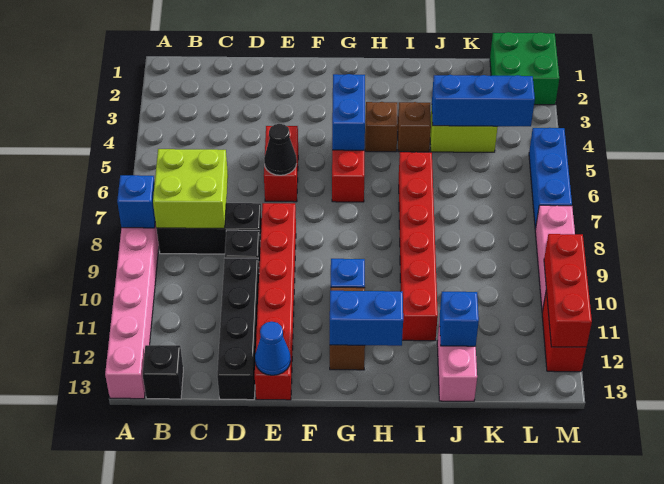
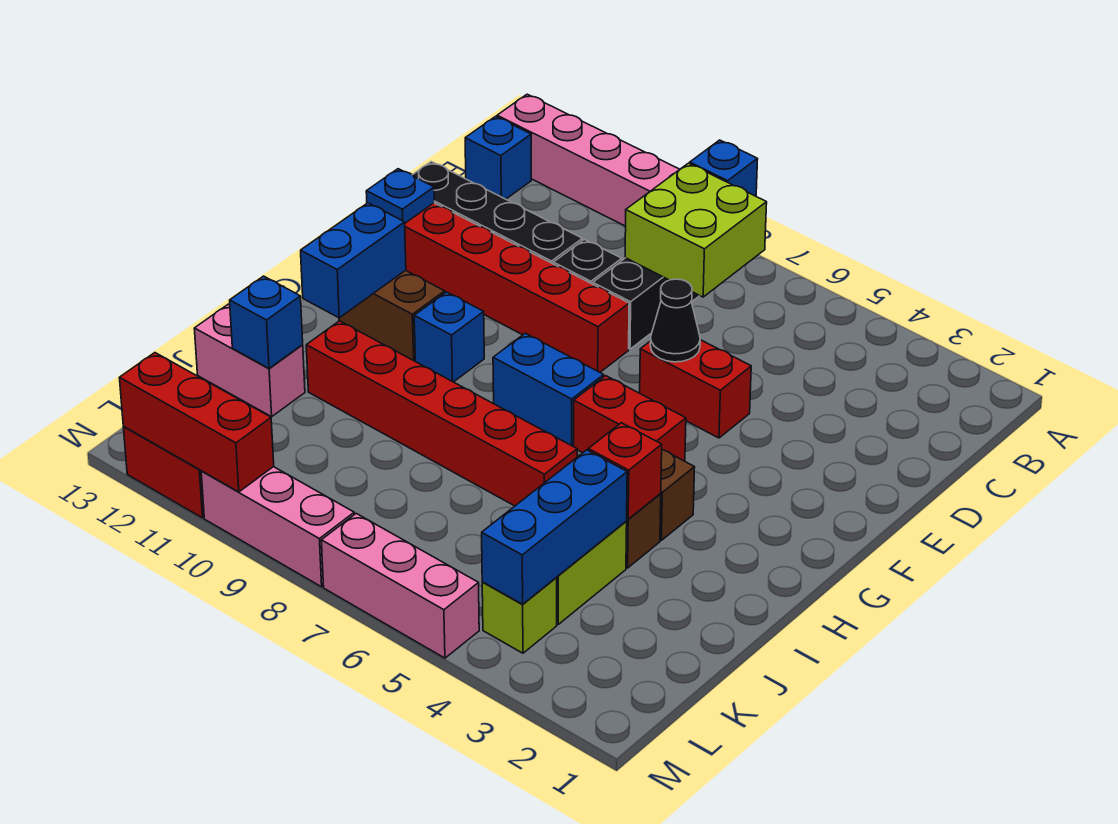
black 1x1 brick [143,345,183,399] -> blue 1x1 brick [465,116,531,199]
blue 1x1 cone [255,322,291,375] -> blue 1x1 plate [366,169,434,223]
blue 1x2 brick [332,74,365,150] -> blue 1x2 brick moved to [493,333,604,446]
none -> red 1x1 brick [588,423,662,519]
green 2x2 brick [490,32,559,105] -> none
none -> lime 1x1 brick [482,578,557,653]
blue 1x3 brick [529,128,572,229] -> pink 1x3 brick [321,513,479,658]

